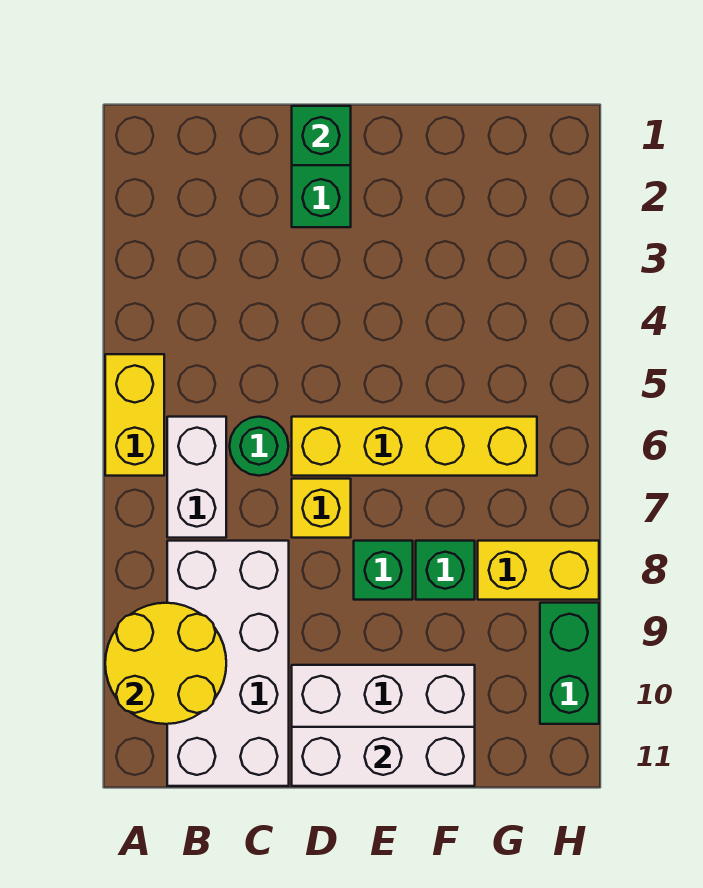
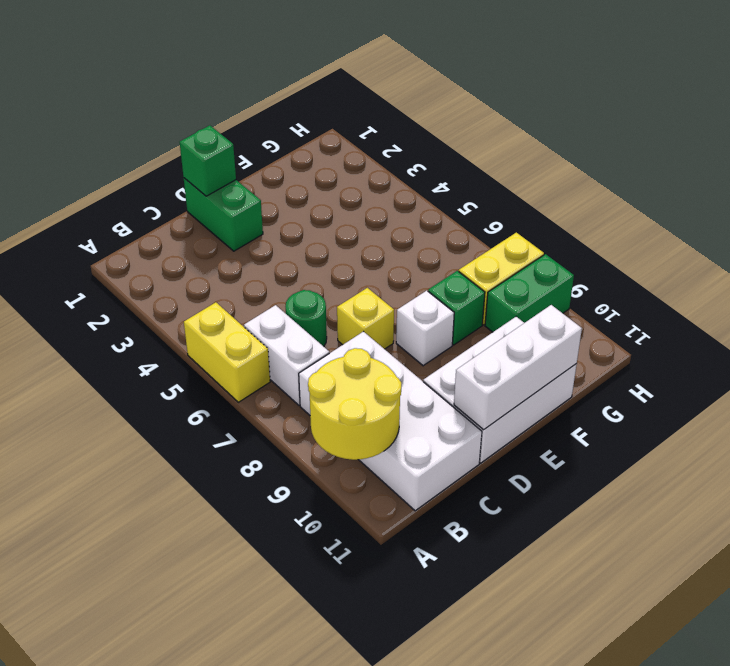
yellow 1x4 brick [292,417,537,476] -> none
green 1x1 brick [354,541,413,600] -> white 1x1 brick [396,291,454,366]
green 1x2 brick [540,603,599,724] -> green 1x2 brick turned to [485,254,574,332]

